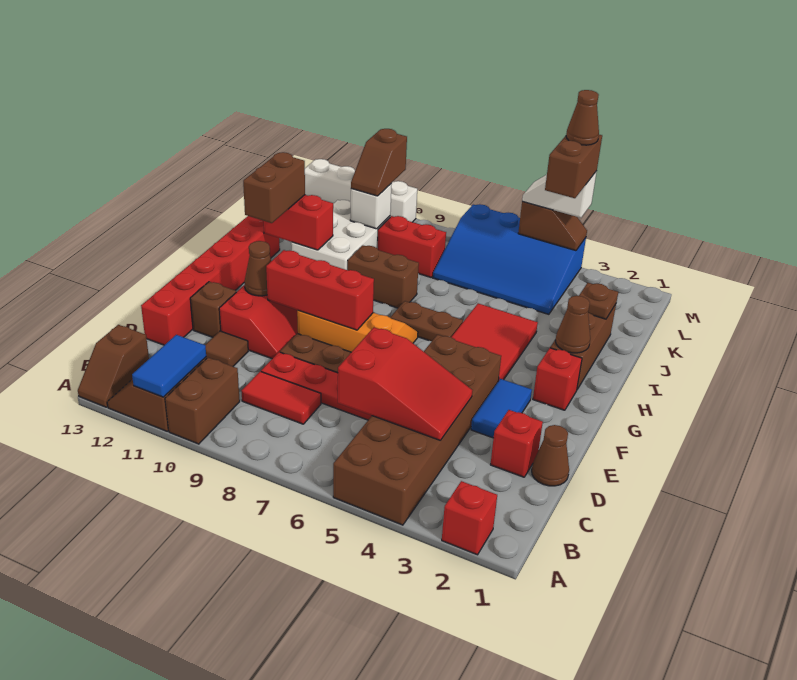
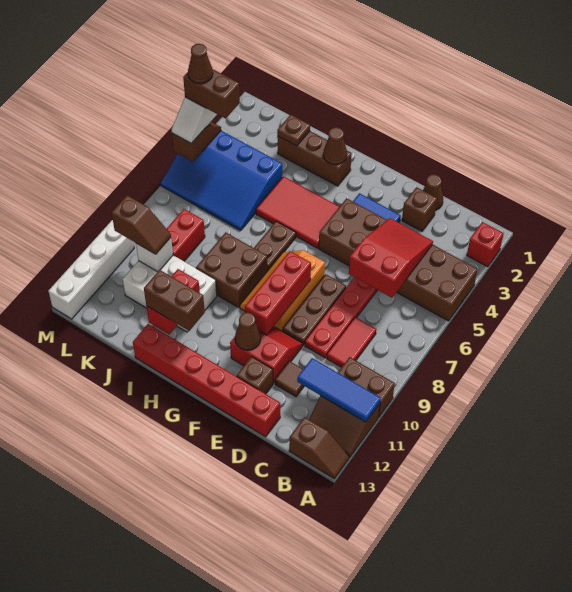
blue 1x2 tile [132,335,206,397] -> blue 1x3 tile [297,358,381,422]
red 1x1 brick [490,410,543,477] -> brown 1x1 brick [402,187,437,231]
red 1x1 brick [533,348,582,410] -> none
brown 1x2 brick [348,245,419,308] -> brown 2x2 brick [196,232,267,307]
blue 3x4 slope [433,204,586,314] -> blue 3x4 slope turned to [161,131,282,231]

